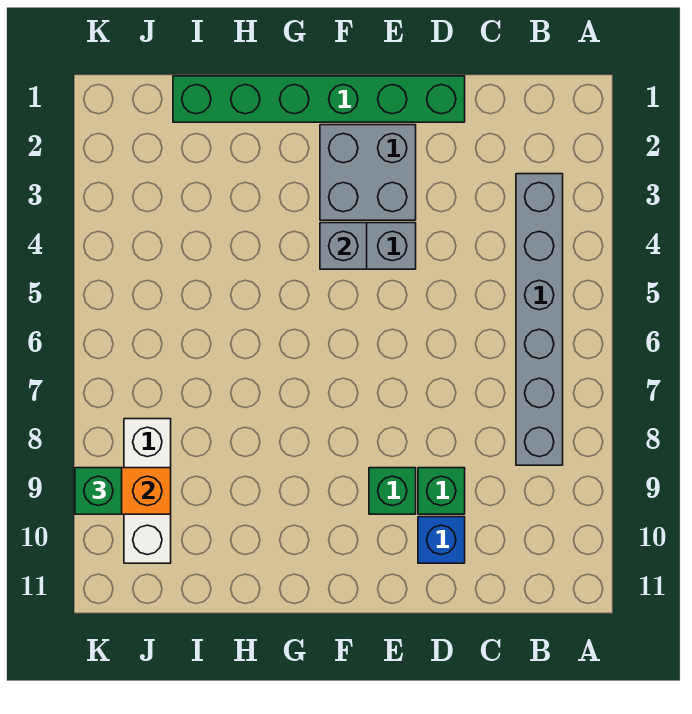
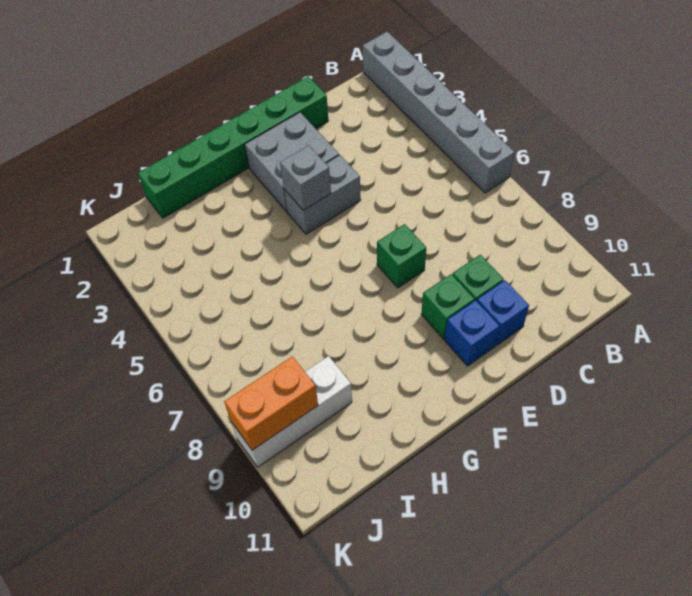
grey 1x6 brick [516,174,563,465] -> grey 1x6 brick moved to [363,32,515,193]
none -> blue 1x1 brick [445,300,500,366]
white 1x3 brick [124,419,171,563] -> white 1x3 brick turned to [231,356,352,467]
green 1x1 brick [75,468,122,514] -> green 1x1 brick moved to [377,224,426,288]

